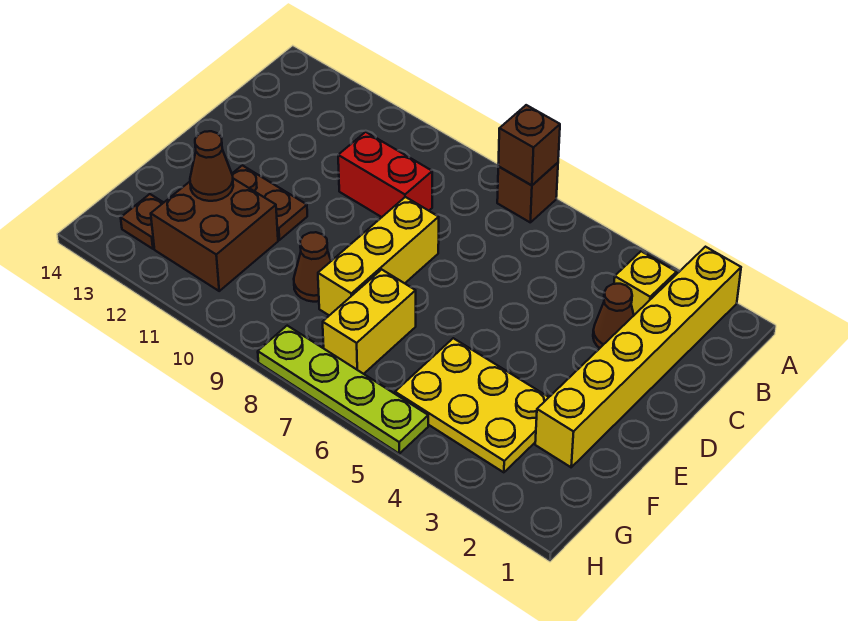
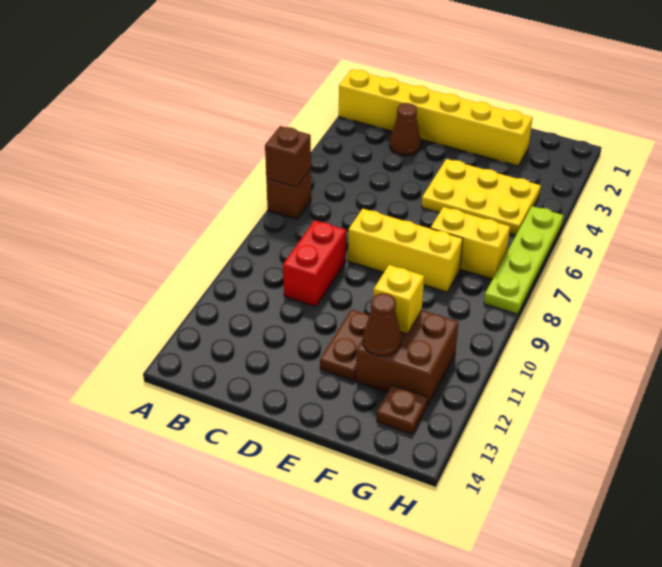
yellow 1x1 brick [614,251,676,315] -> yellow 1x1 brick moved to [374,265,424,334]
yellow 2x3 plate [395,338,549,472] -> yellow 2x3 plate turned to [421,159,541,235]
brown 1x1 cone [294,232,331,302] -> none

